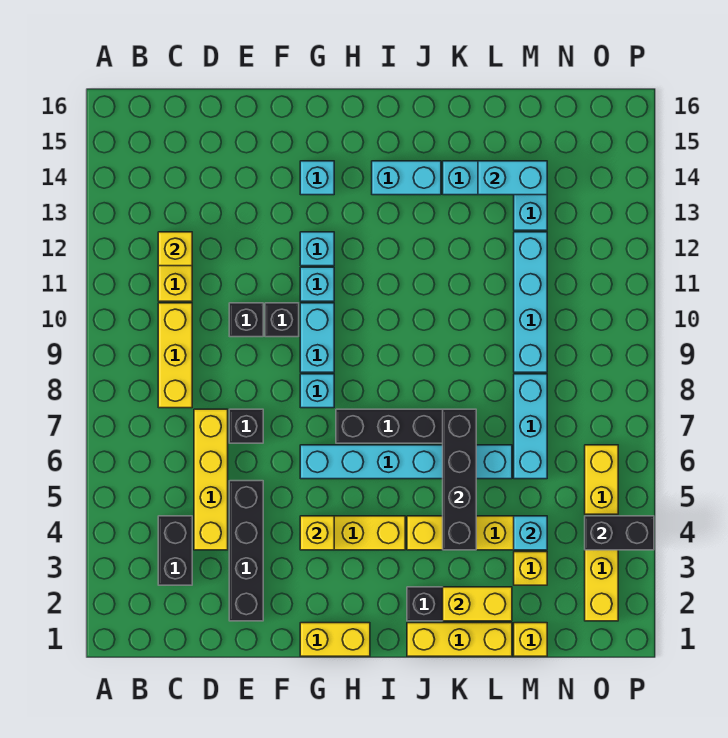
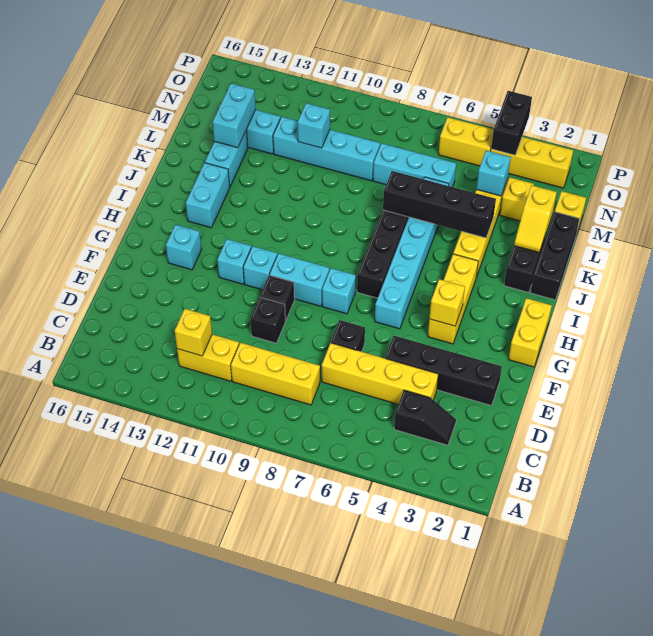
black 1x2 brick [158,516,192,585] -> black 1x2 slope [394,390,456,445]
yellow 1x3 brick [407,623,512,656] -> black 1x3 brick [530,212,580,300]
yellow 1x2 brick [443,587,512,621] -> yellow 1x2 slope [514,185,557,253]
none -> cyan 1x1 brick [298,103,330,148]

